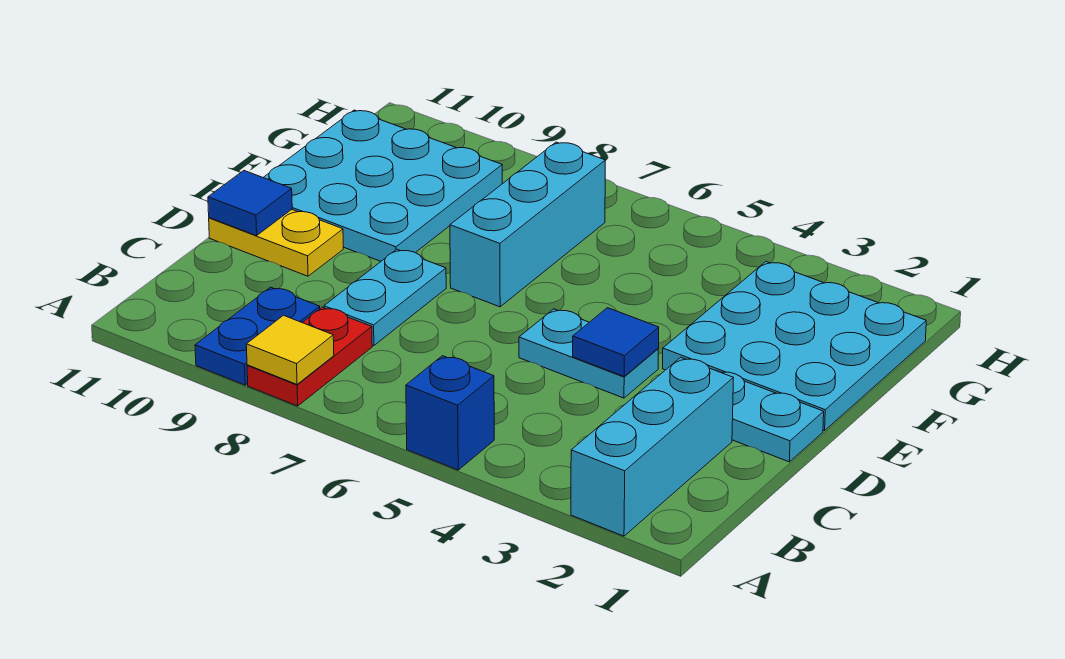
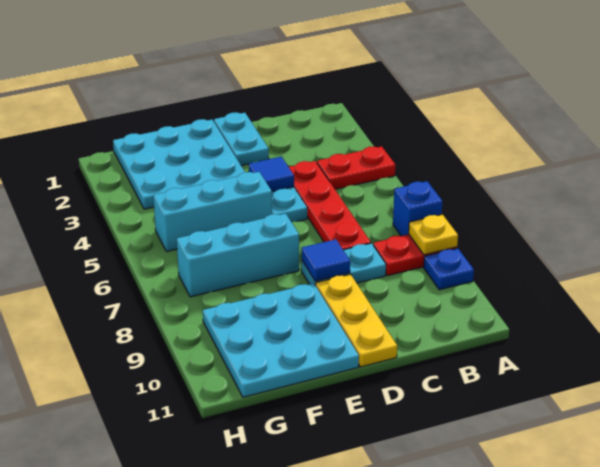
cyan 1x3 brick [571,357,733,536] -> cyan 1x3 brick moved to [153,172,272,252]
none -> red 1x2 plate [317,146,395,189]
blue 1x1 brick [406,356,494,470] -> blue 1x1 brick moved to [393,181,442,236]
yellow 1x1 tile [246,315,334,384] -> yellow 1x1 plate [409,214,458,255]
blue 1x2 plate [195,287,320,385] -> blue 1x1 plate [424,248,474,290]
none -> red 1x4 plate [289,161,371,250]
yellow 1x2 plate [209,210,343,276] -> yellow 1x3 plate [316,274,397,367]
blue 1x1 tile [208,171,292,236] -> blue 1x1 tile moved to [302,239,350,281]

